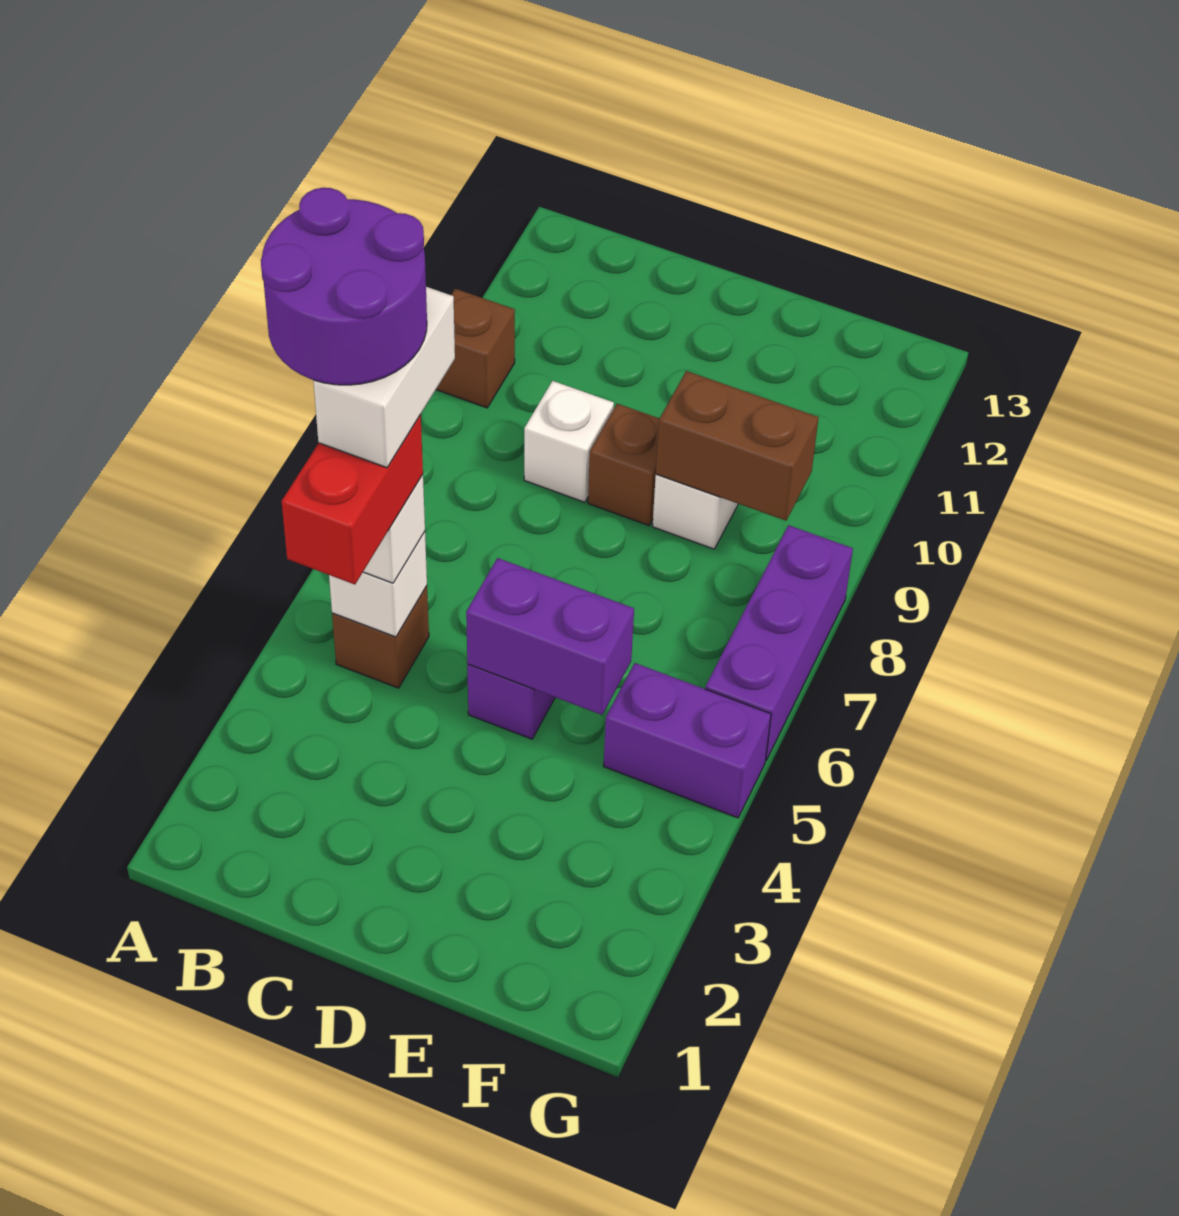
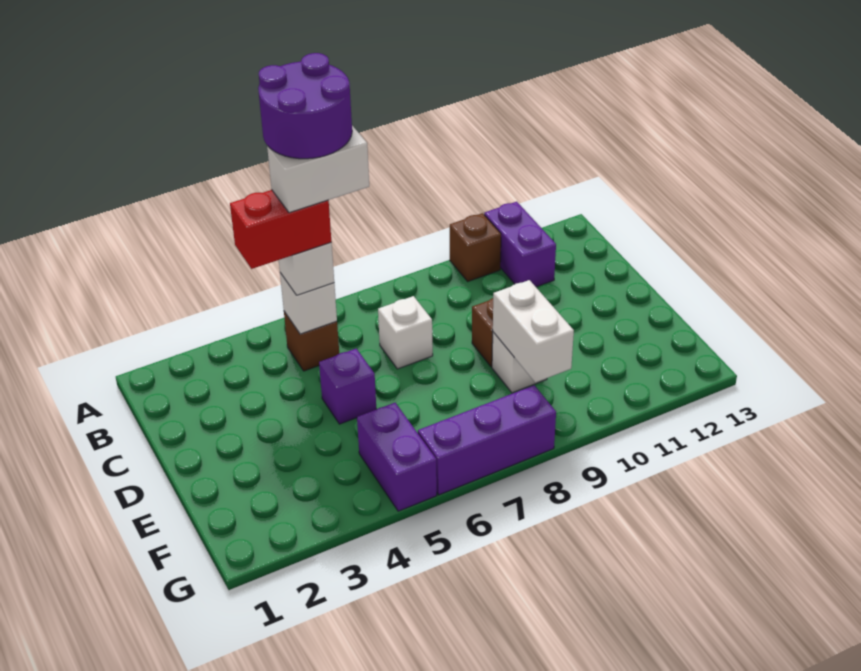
white 1x1 brick [524,381,614,502] -> white 1x1 brick moved to [378,296,433,369]
purple 1x2 brick [466,558,634,715] -> purple 1x2 brick moved to [484,202,556,287]
brown 1x2 brick [656,371,819,521] -> white 1x2 brick [493,280,574,382]

